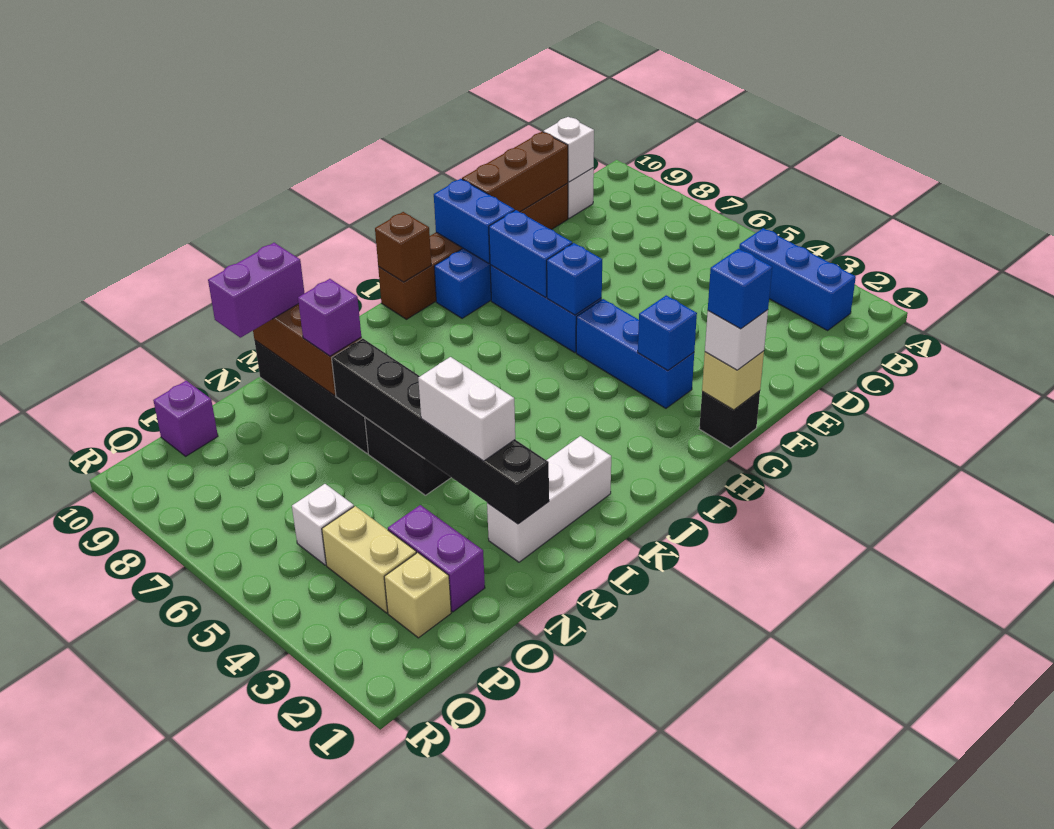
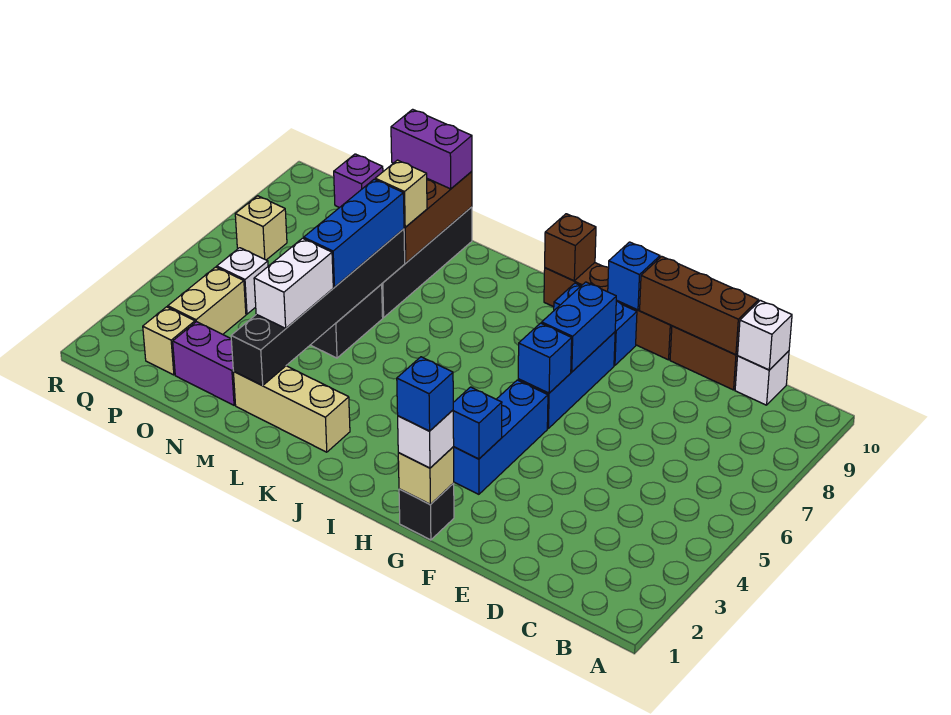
blue 1x3 brick [739,228,856,330] -> blue 1x3 brick moved to [303,179,404,287]
blue 1x2 brick [434,179,515,263] -> blue 1x1 brick [608,242,660,310]
white 1x3 brick [487,436,611,562] -> tan 1x3 brick [233,366,350,452]
purple 1x1 brick [298,279,361,356] -> tan 1x1 brick [375,160,427,227]
purple 1x2 brick [388,505,485,612] -> purple 1x2 brick turned to [173,322,235,405]
none -> tan 1x1 brick [235,196,287,260]

